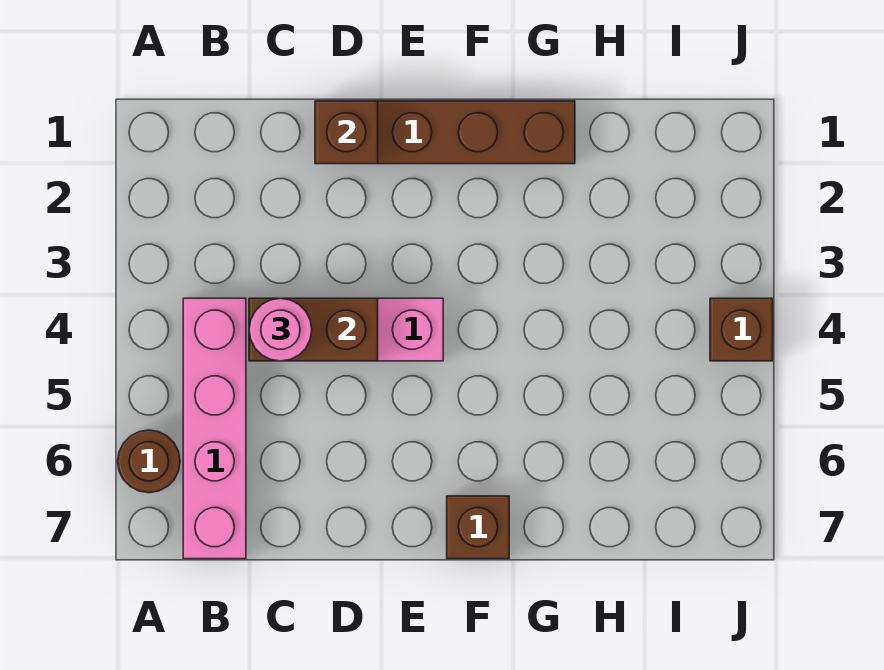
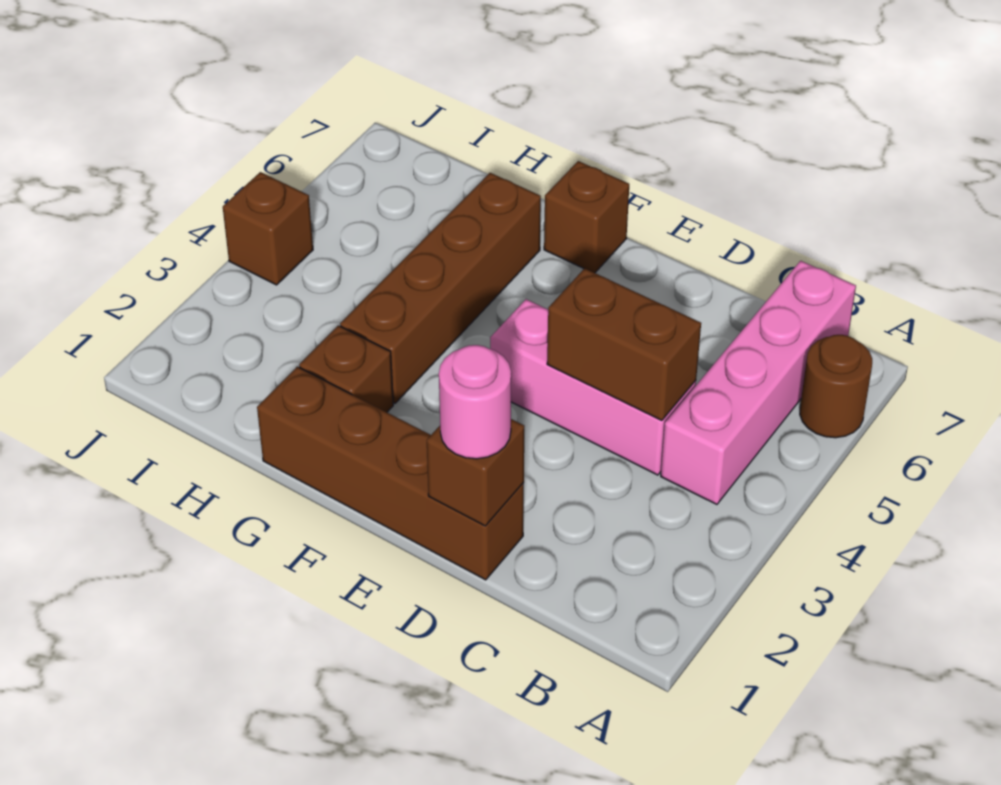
pink 1x1 round brick [249,298,312,361] -> pink 1x1 round brick moved to [439,345,511,459]
none -> brown 1x1 brick [299,325,393,412]
none -> brown 1x4 brick [340,173,541,403]

